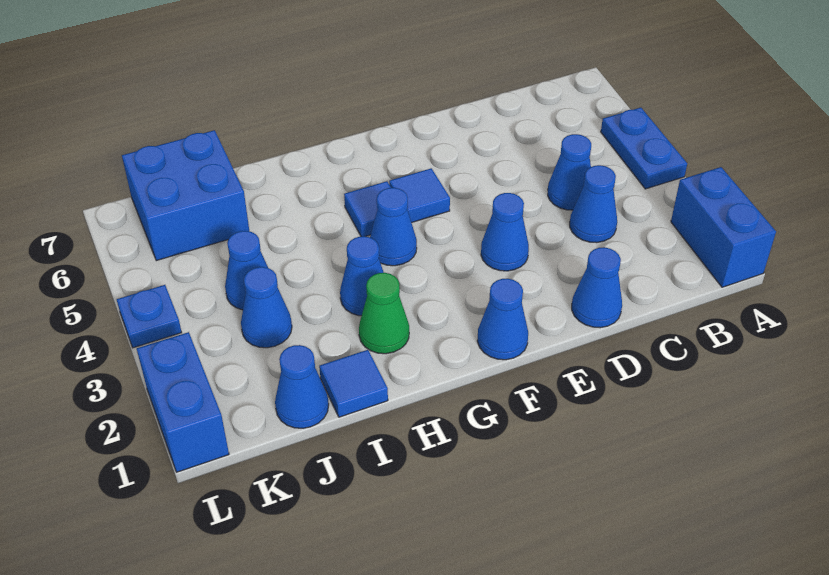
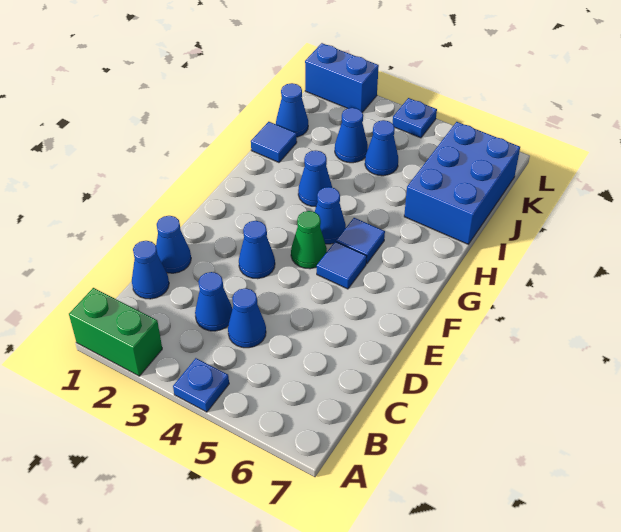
blue 1x2 brick [671,167,776,287] -> green 1x2 brick [69,288,162,376]
blue 1x2 plate [601,108,687,189] -> blue 1x1 plate [173,358,229,412]
blue 1x1 cone [477,279,528,360] -> blue 1x1 cone moved to [132,241,169,299]
green 1x1 cone [359,273,409,354] -> green 1x1 cone moved to [291,211,327,269]
blue 2x2 brick [122,130,249,261] -> blue 2x3 brick [404,122,520,244]

